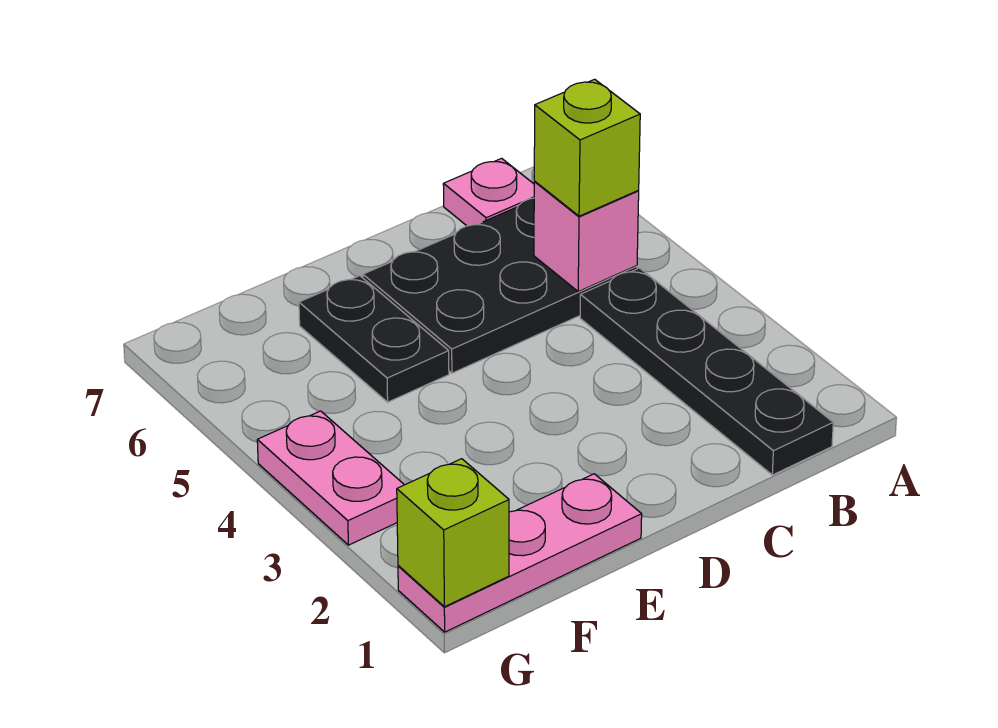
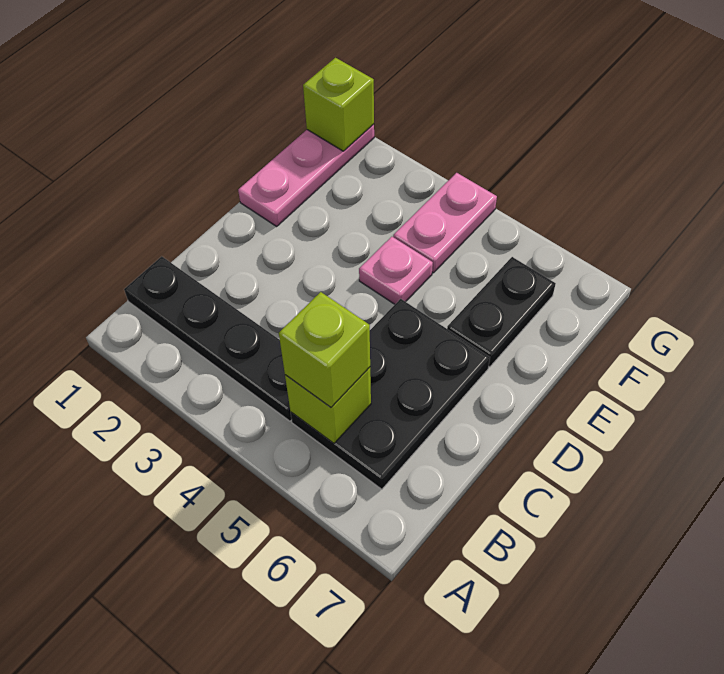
pink 1x1 brick [534,182,639,292] -> lime 1x1 brick [285,367,371,443]
pink 1x1 plate [443,158,534,226] -> pink 1x1 plate moved to [359,237,433,304]
black 1x2 plate [299,276,449,402] -> black 1x2 plate turned to [447,257,556,367]
pink 1x2 plate [257,411,404,545] -> pink 1x2 plate turned to [393,173,497,273]

